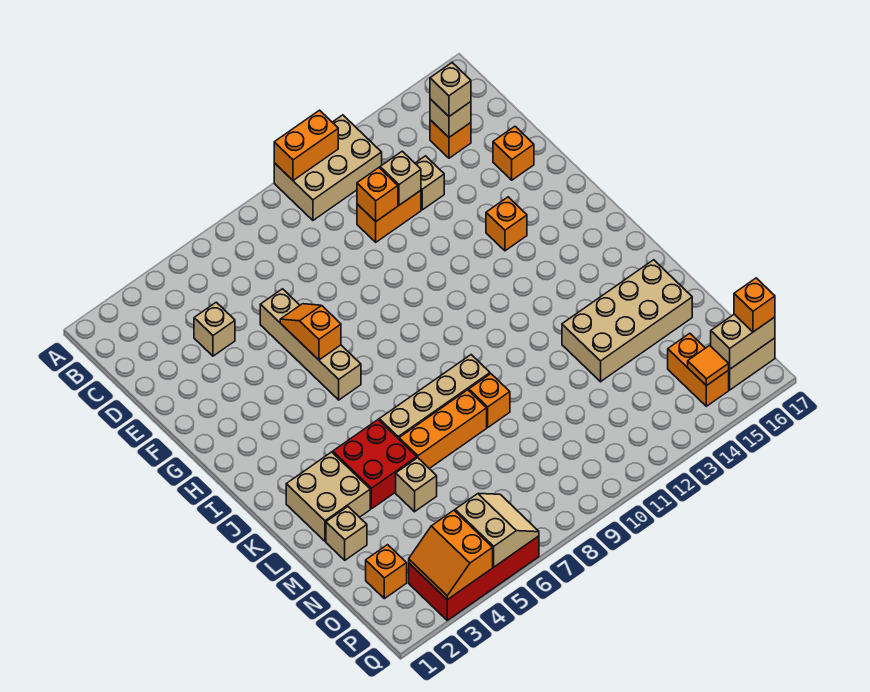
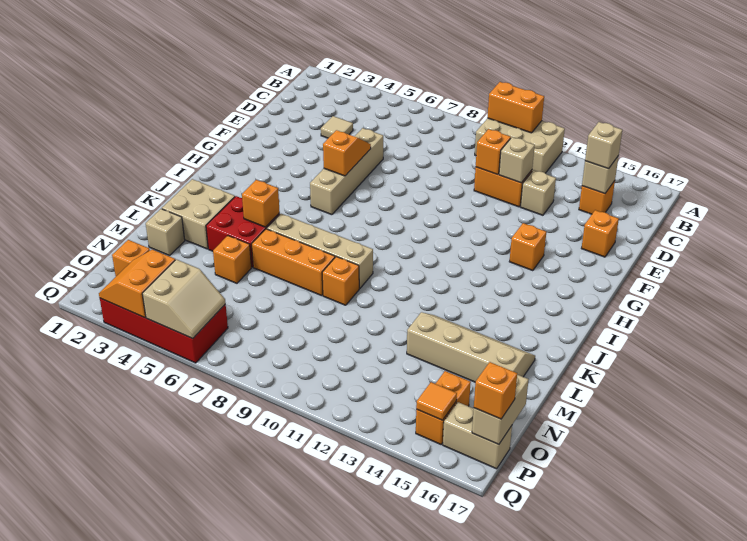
tan 1x1 brick [194,302,235,356] -> tan 1x1 tile [321,116,353,138]
none -> orange 1x1 brick [242,180,280,227]
tan 2x4 brick [562,260,692,382] -> tan 2x4 slope [407,312,535,382]
tan 1x1 brick [396,458,437,512] -> orange 1x1 brick [213,236,251,283]
tan 1x2 brick [711,314,775,369] -> tan 1x2 brick turned to [472,375,529,445]

